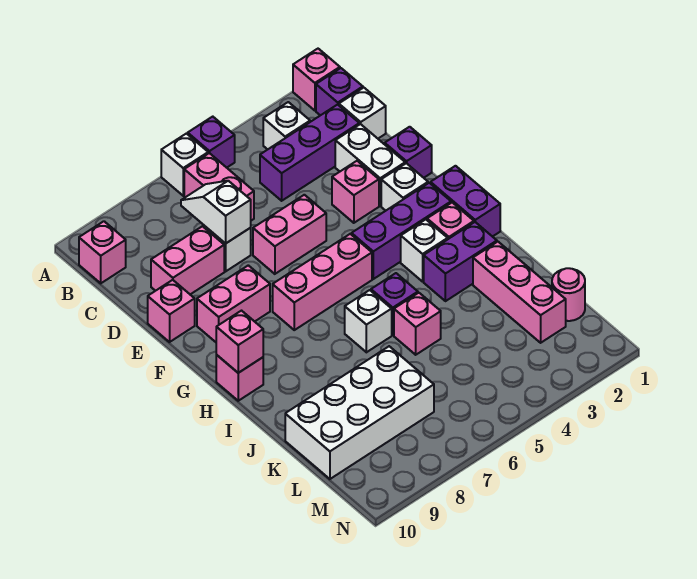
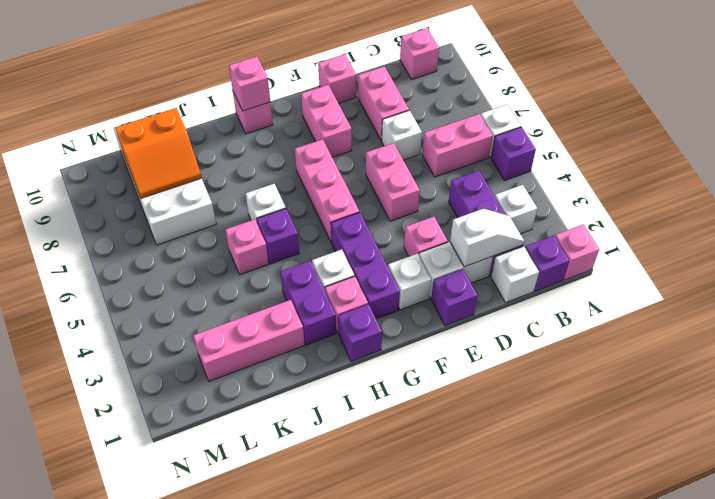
white 1x2 slope [181,181,251,244] -> white 1x2 slope moved to [450,209,524,267]
purple 1x2 brick [431,166,500,237] -> purple 1x1 brick [338,304,382,361]
none -> orange 2x2 slope [115,108,201,198]
pink 1x1 round brick [552,268,585,321] -> none

